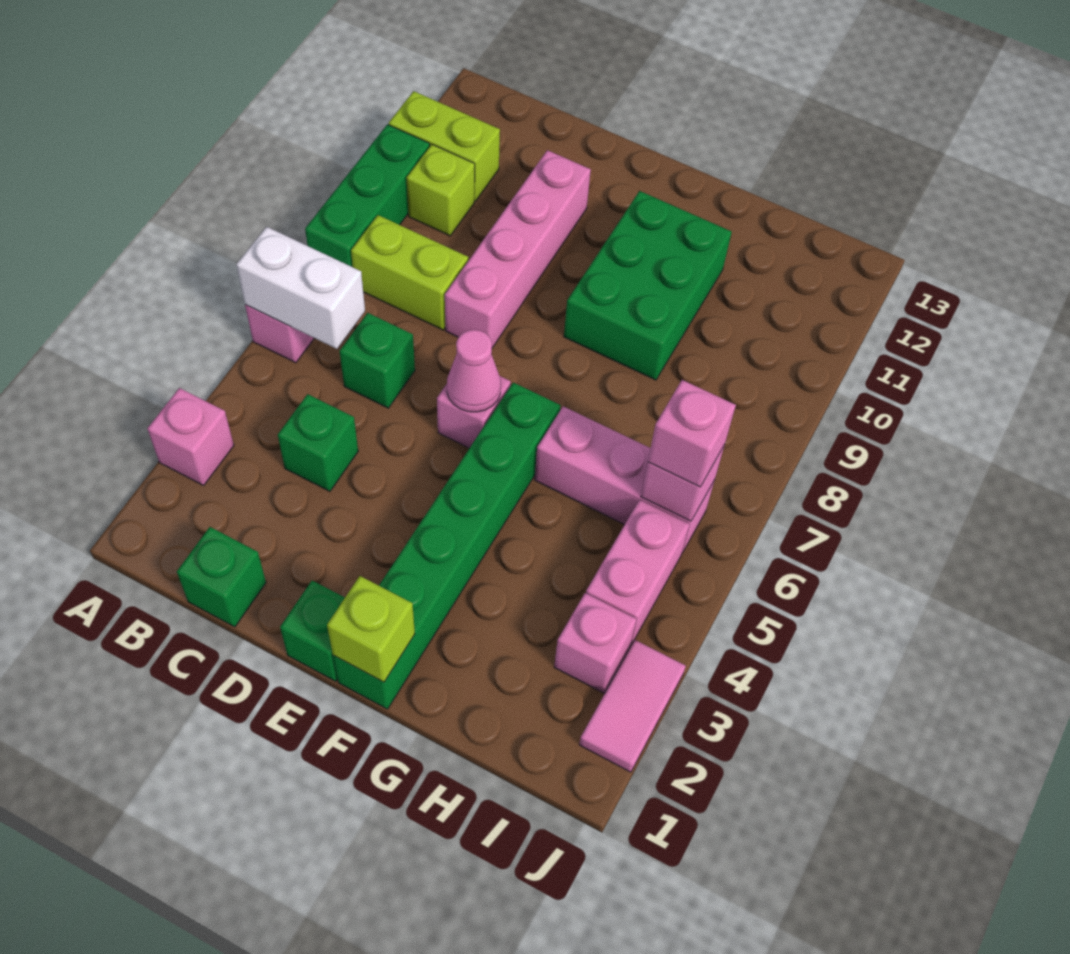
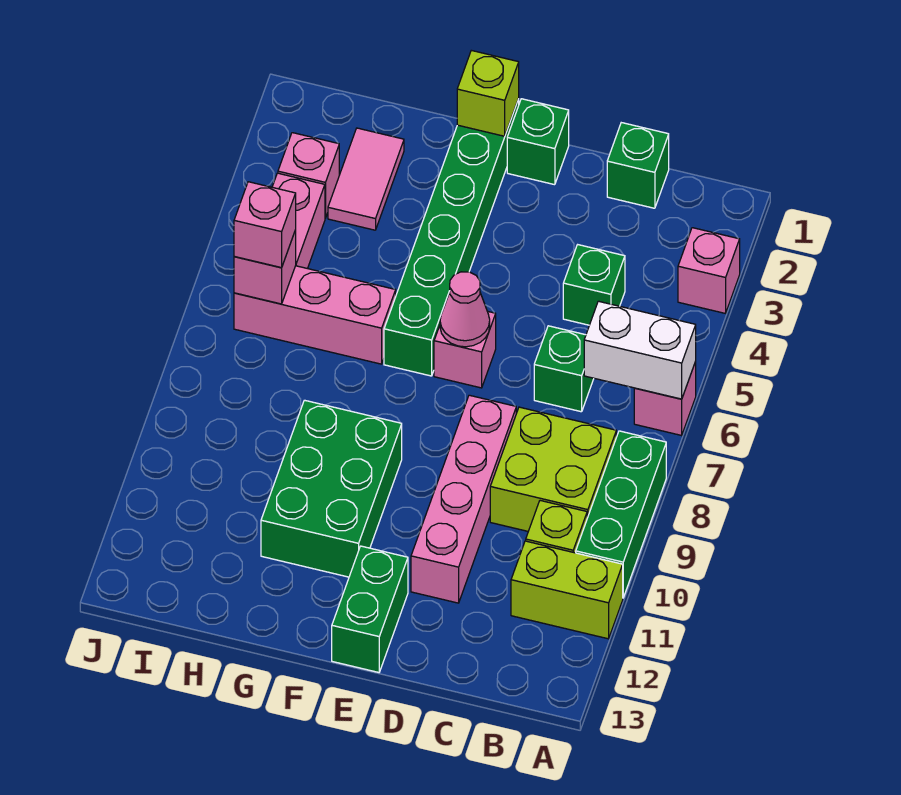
lime 1x2 brick [351,215,468,330] -> lime 2x2 brick [490,407,616,531]
none -> green 1x2 brick [332,546,408,672]
pink 1x2 tile [579,640,686,772] -> pink 1x2 tile moved to [328,128,404,230]

